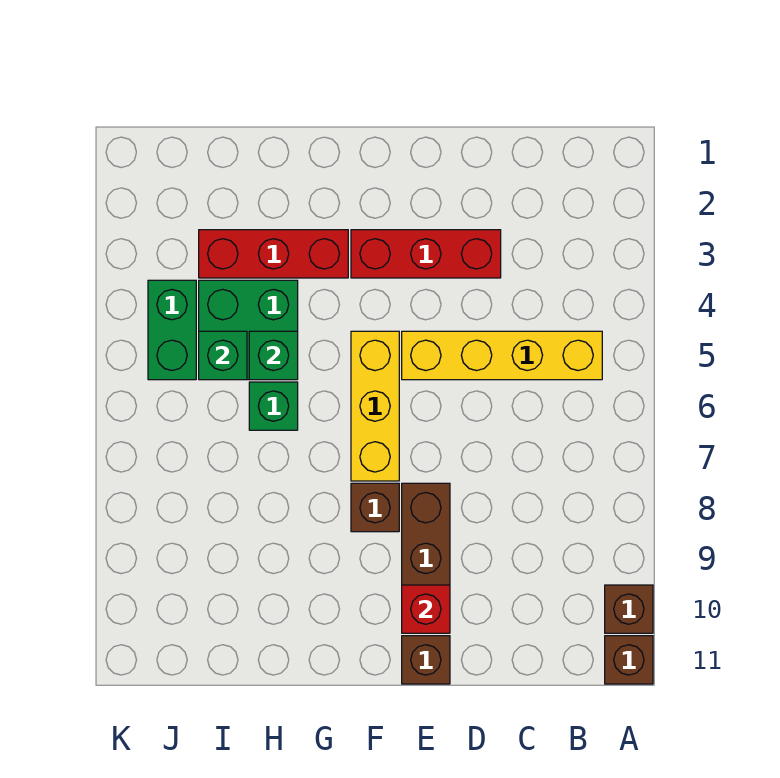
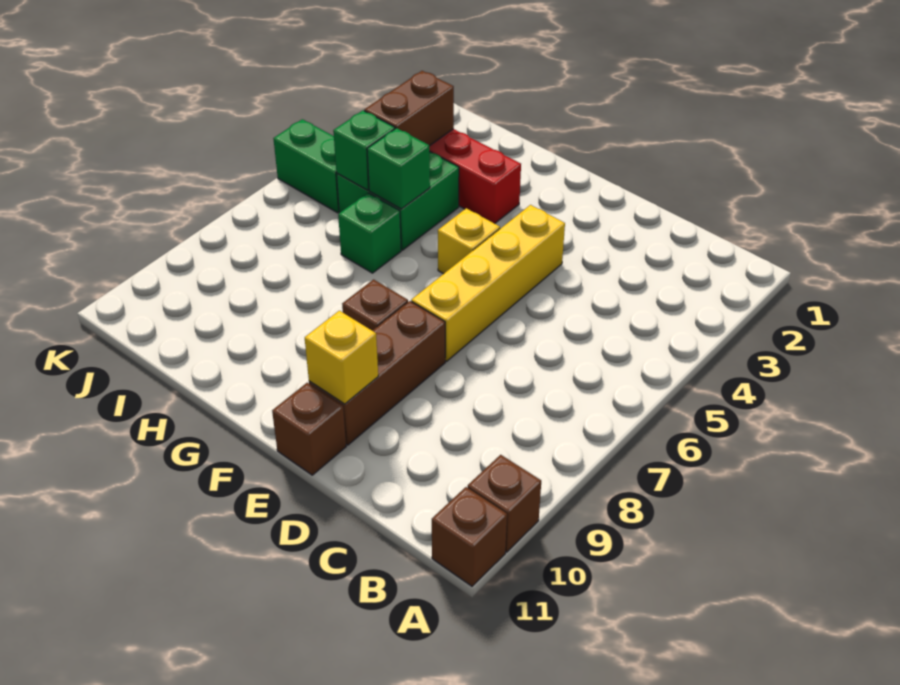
yellow 1x4 brick [402,331,602,380] -> yellow 1x4 brick turned to [411,205,565,361]
red 1x3 brick [351,230,501,278] -> none
red 1x1 brick [402,585,450,633] -> yellow 1x1 brick [305,311,378,404]
yellow 1x3 brick [351,331,399,481] -> yellow 1x1 brick [438,208,500,274]
none -> brown 1x2 brick [364,71,454,146]
green 1x2 brick [148,280,196,380] -> green 1x2 brick turned to [273,119,339,213]

